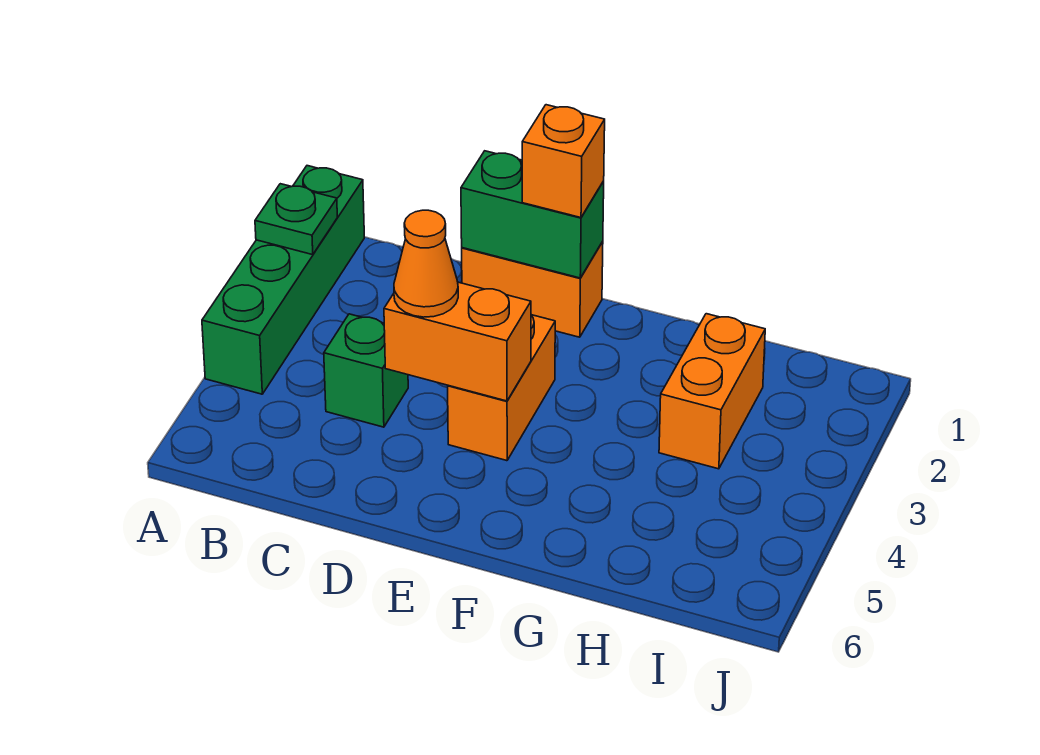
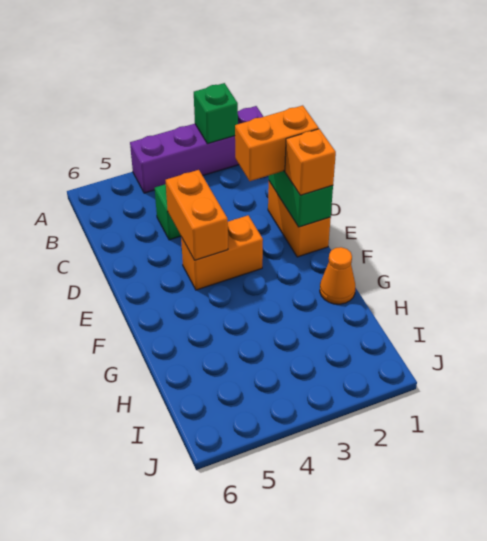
green 1x4 brick [202,166,364,394] -> purple 1x4 brick [130,106,263,193]
green 1x1 plate [255,184,337,255] -> green 1x1 brick [194,83,238,144]
orange 1x1 cone [394,210,458,317] -> orange 1x1 cone moved to [320,247,355,304]
orange 1x2 brick [659,314,765,469] -> orange 1x2 brick moved to [235,105,319,181]

